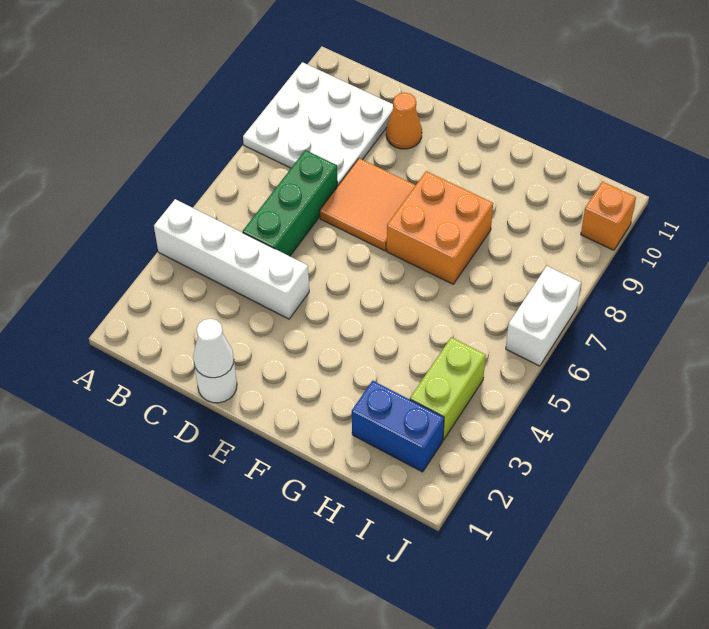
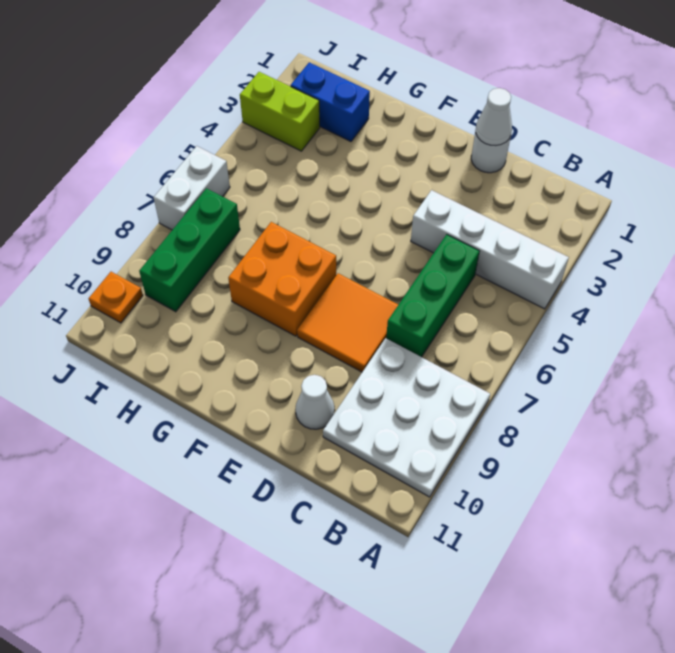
orange 1x1 cone [386,93,422,149] -> white 1x1 cone [295,375,335,429]
lime 1x2 brick [410,337,486,440] -> lime 1x2 brick turned to [240,72,320,151]
none -> green 1x3 brick [139,188,240,312]
orange 1x1 brick [581,182,636,250] -> orange 1x1 plate [89,272,143,323]

